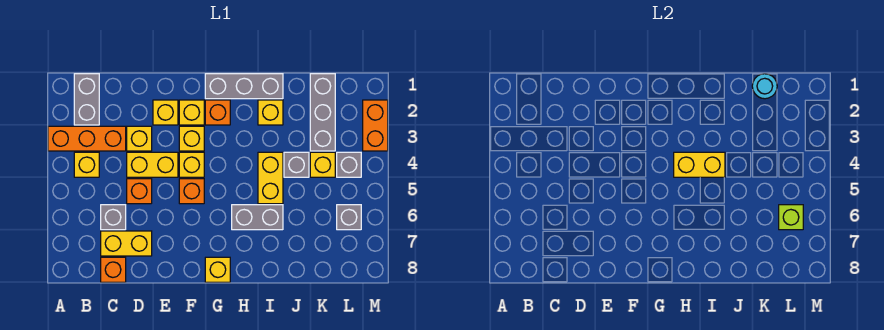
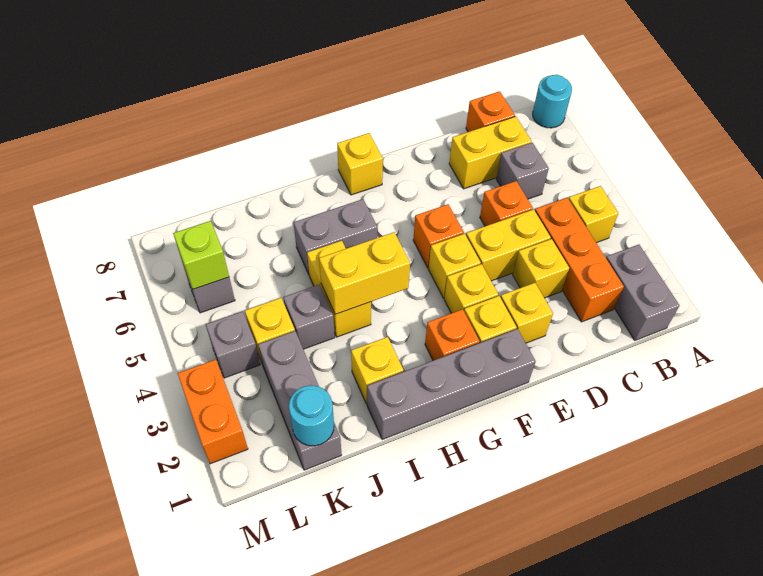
orange 1x3 brick [48,126,126,151] -> orange 1x3 brick turned to [535,198,624,322]
none -> cyan 1x1 round brick [533,75,572,128]
grey 1x3 brick [205,74,283,99] -> grey 1x4 brick [367,329,536,439]

